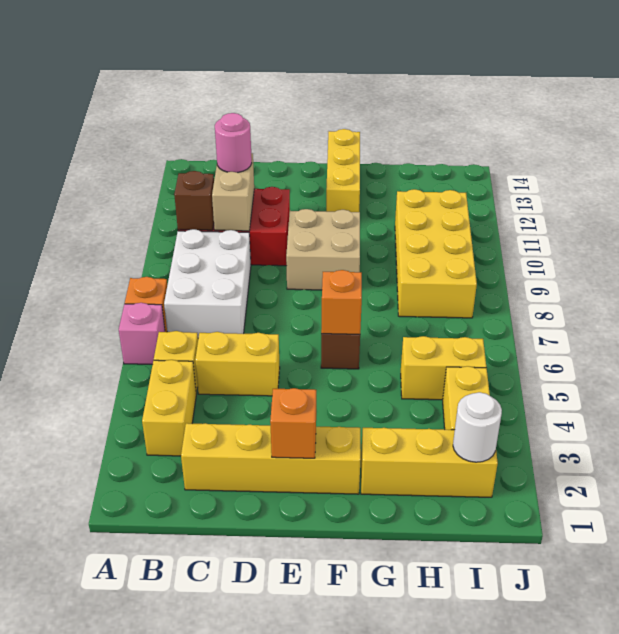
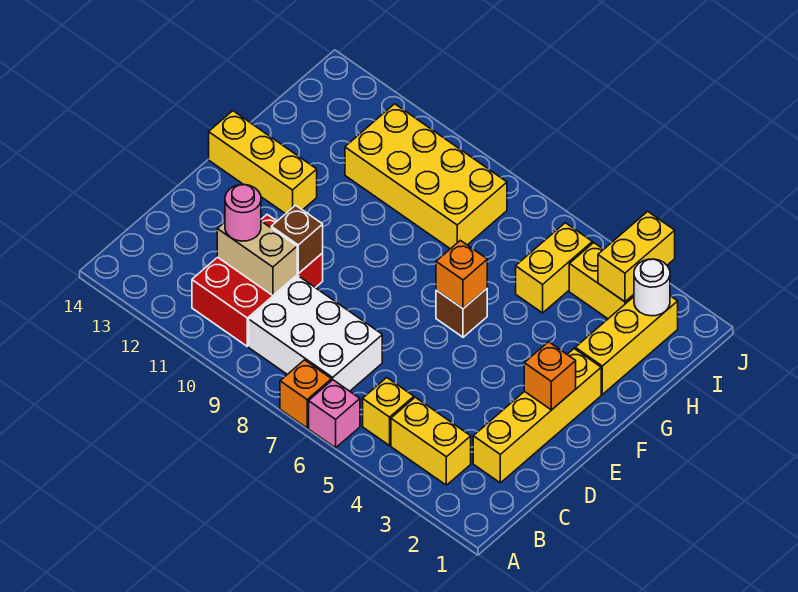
brown 1x1 brick [174,171,214,230] -> brown 1x1 brick moved to [271,205,323,273]
yellow 1x2 brick [195,332,280,396] -> yellow 1x2 brick moved to [598,211,675,302]
tan 2x2 brick [286,209,360,290] -> none

